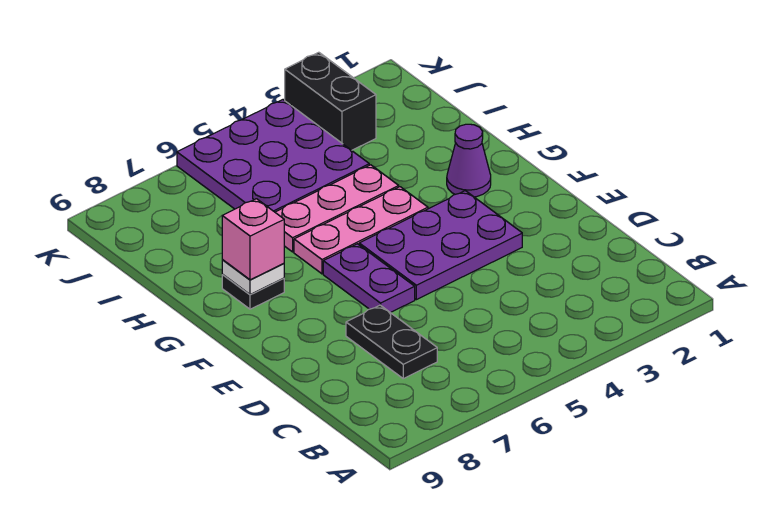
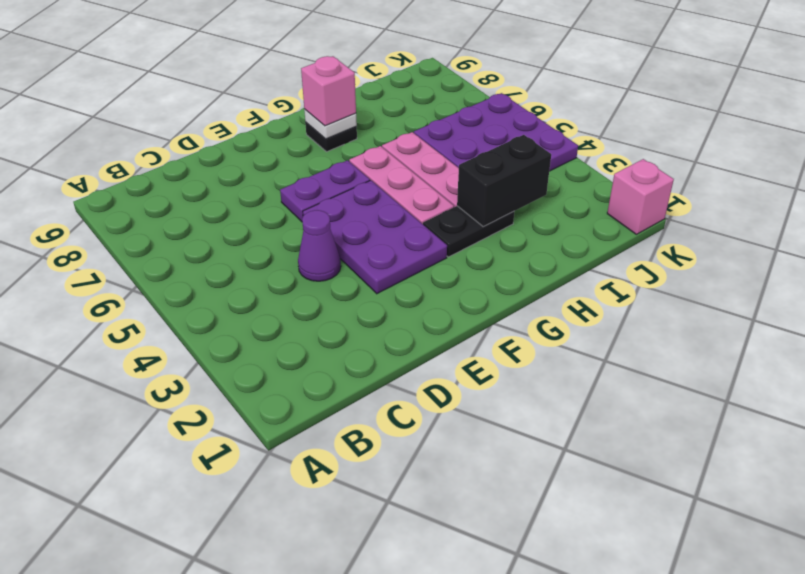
black 1x2 plate [346,305,437,378] -> black 1x2 plate moved to [423,206,514,257]
purple 1x1 cone [447,124,491,197] -> purple 1x1 cone moved to [298,210,341,281]
black 1x2 brick [285,52,376,150] -> black 1x2 brick moved to [457,135,551,227]
none -> pink 1x1 brick [607,159,674,234]

